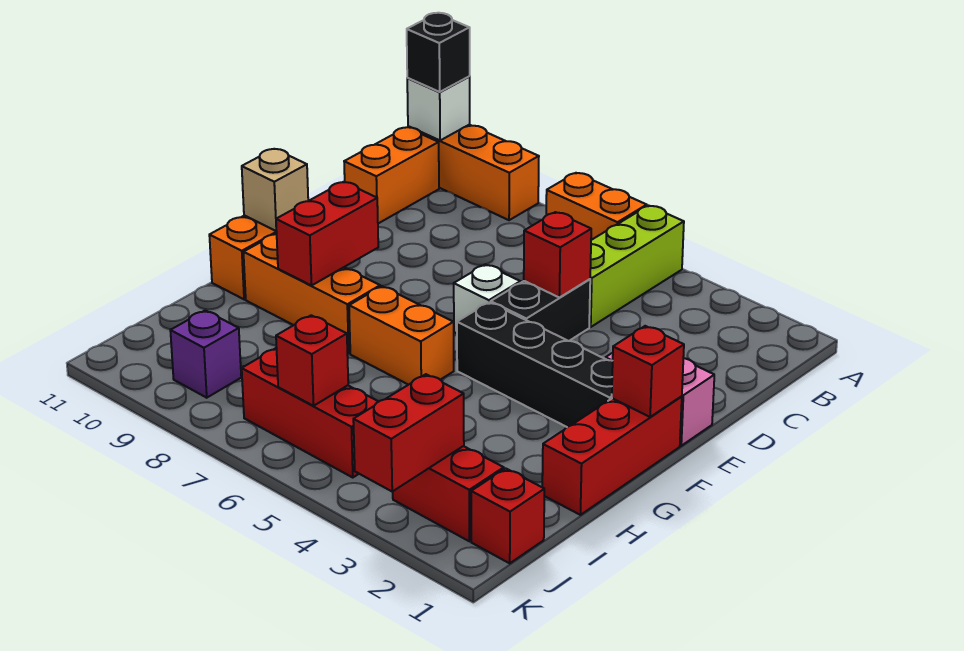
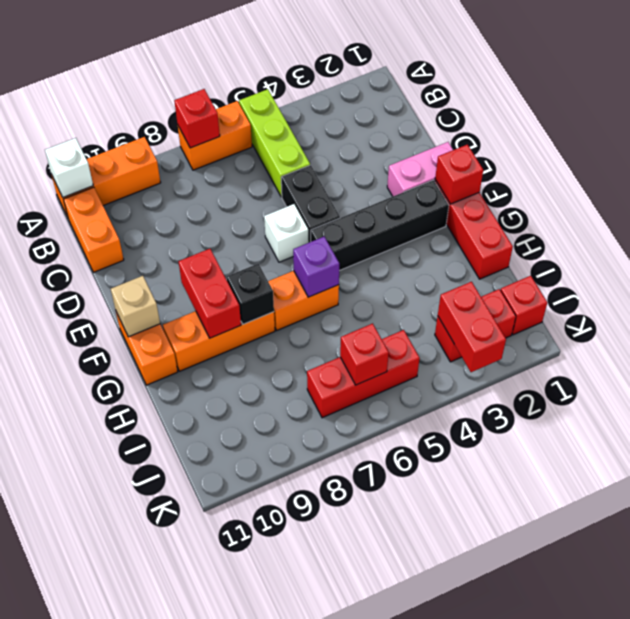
black 1x1 brick [407,13,470,92] -> black 1x1 brick moved to [227,264,274,324]
red 1x1 brick [524,212,591,298] -> red 1x1 brick moved to [174,89,220,148]
purple 1x1 brick [170,310,241,398] -> purple 1x1 brick moved to [293,237,339,297]

